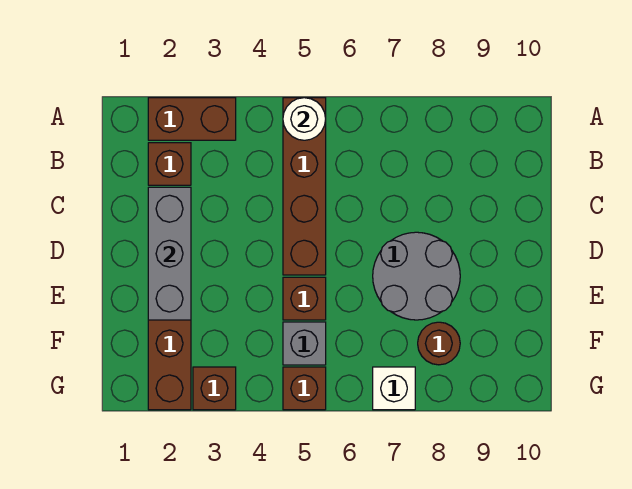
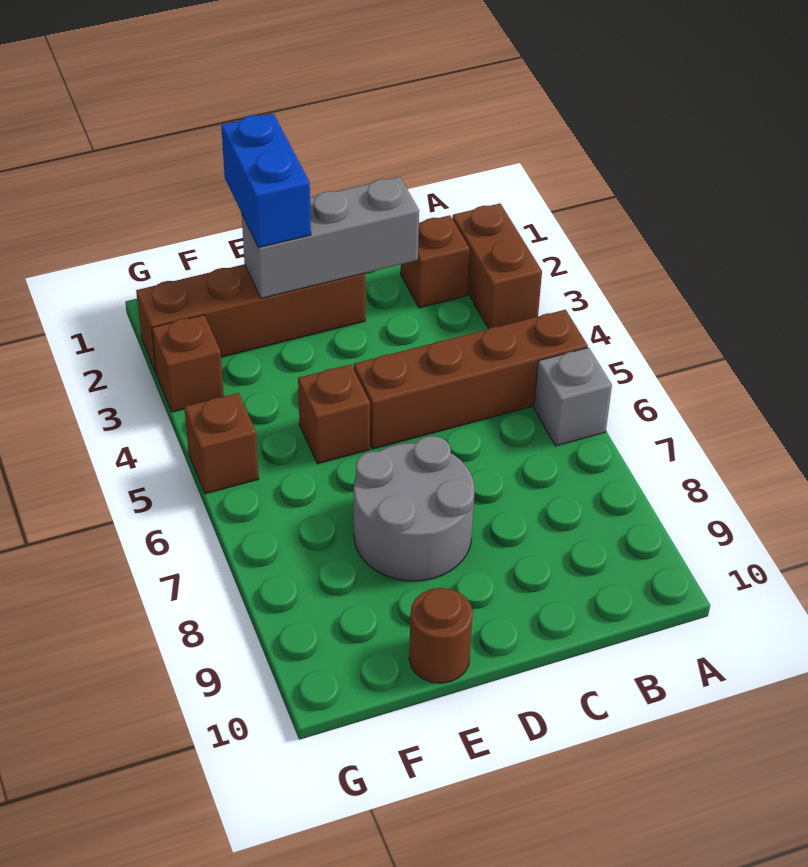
white 1x1 round brick [283,98,326,140] -> none
none -> blue 1x2 brick [221,114,311,248]
grey 1x1 brick [283,322,326,365] -> grey 1x1 brick moved to [534,348,612,446]
brown 1x1 round brick [418,322,460,365] -> brown 1x1 round brick moved to [409,588,473,683]
white 1x1 brick [373,367,415,410] -> none

